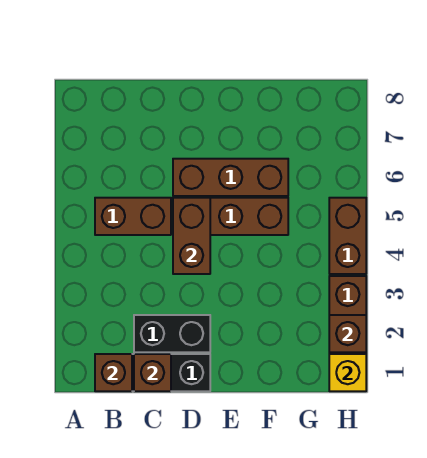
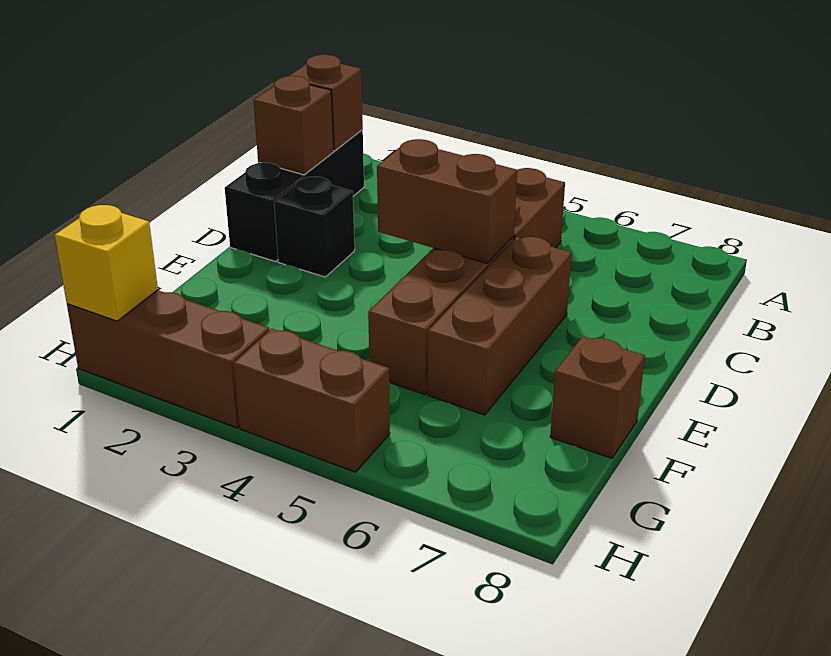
black 1x2 brick [134,315,210,352] -> black 1x1 brick [274,177,355,277]
brown 1x1 brick [329,315,366,352] -> brown 1x1 brick moved to [550,336,645,458]

